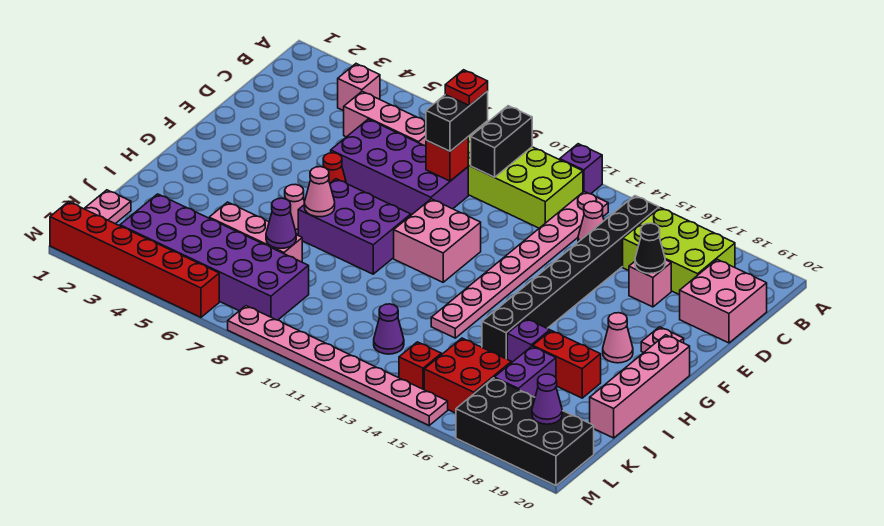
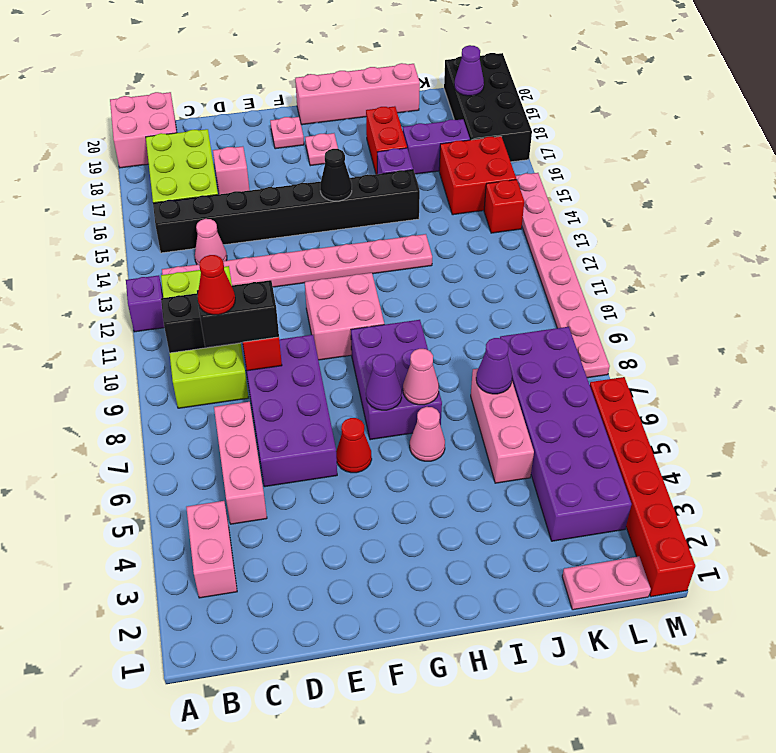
pink 1x1 brick [338,64,380,111] -> pink 1x2 brick [186,501,237,598]
red 1x1 plate [445,70,488,106] -> red 1x1 cone [198,255,235,315]
pink 2x2 brick [680,259,767,343] -> pink 2x2 brick moved to [110,92,177,168]
black 1x1 cone [635,223,665,274] -> black 1x1 cone moved to [320,149,352,201]
pink 1x1 cone [603,313,633,363] -> pink 1x1 plate [305,133,338,166]
purple 1x1 cone [374,304,404,354] -> purple 1x1 cone moved to [366,354,402,410]

